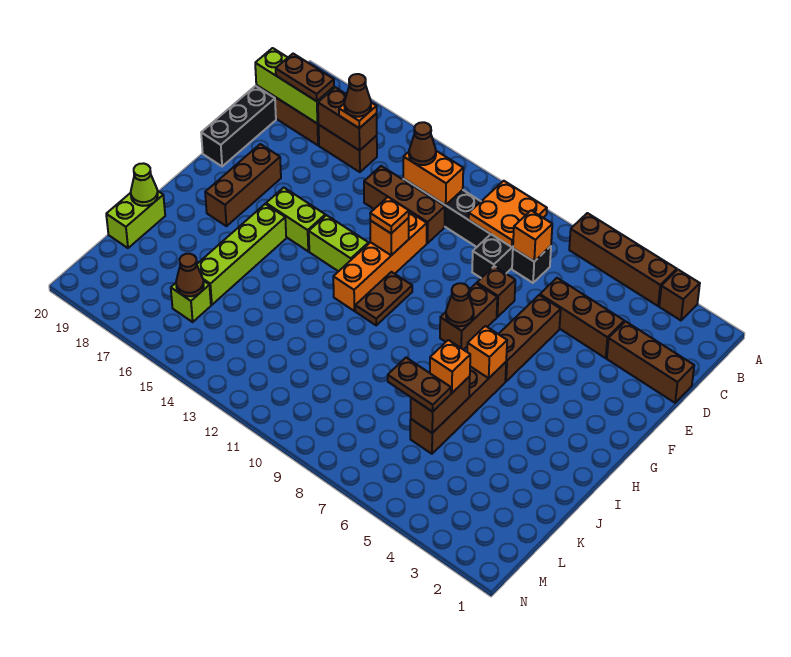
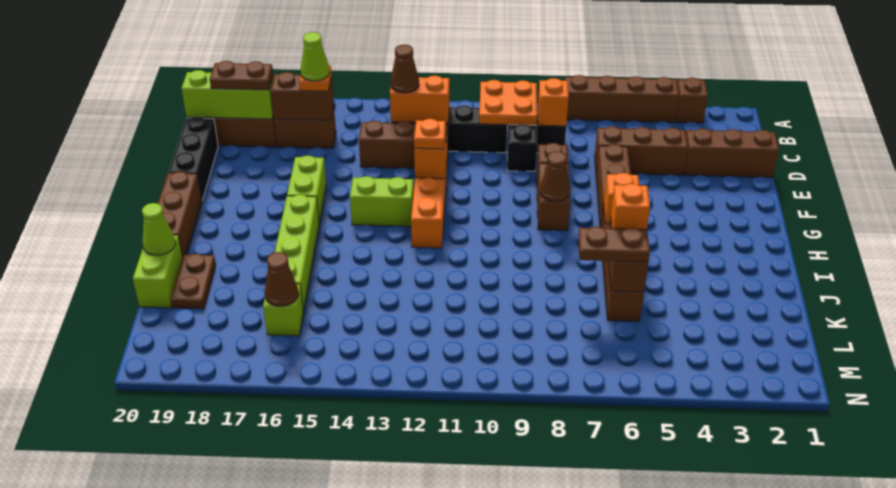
brown 1x1 cone [344,74,371,117] -> lime 1x1 cone [301,32,329,81]
brown 1x3 brick [205,144,281,226] -> brown 1x3 brick moved to [158,172,202,256]
brown 1x2 plate [355,272,412,325] -> brown 1x2 plate moved to [171,254,216,309]
lime 1x2 brick [266,188,325,251] -> lime 1x2 brick turned to [287,156,326,224]

